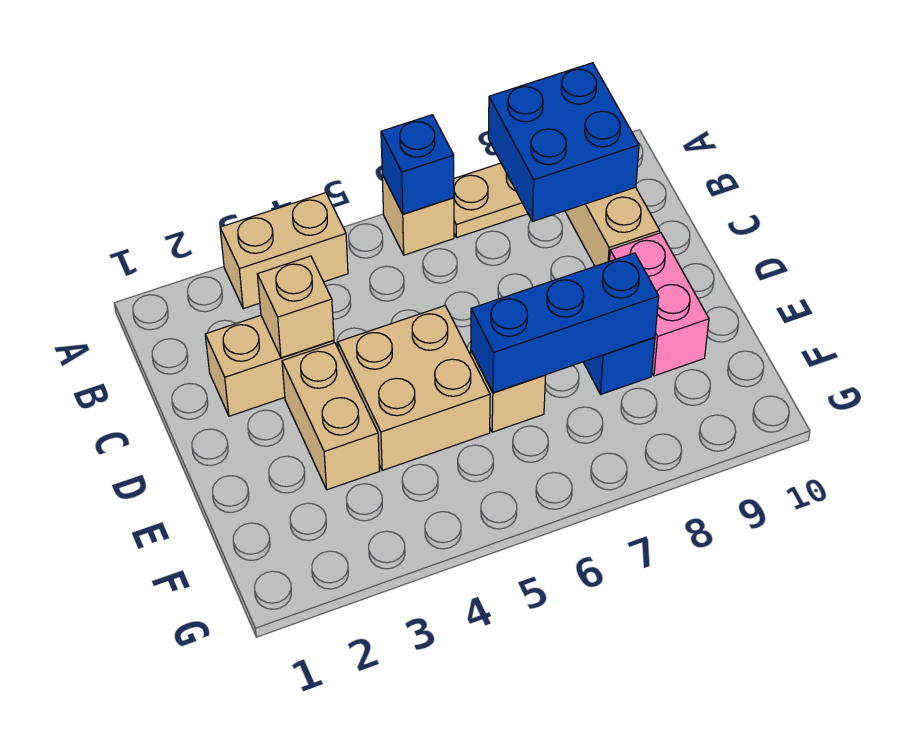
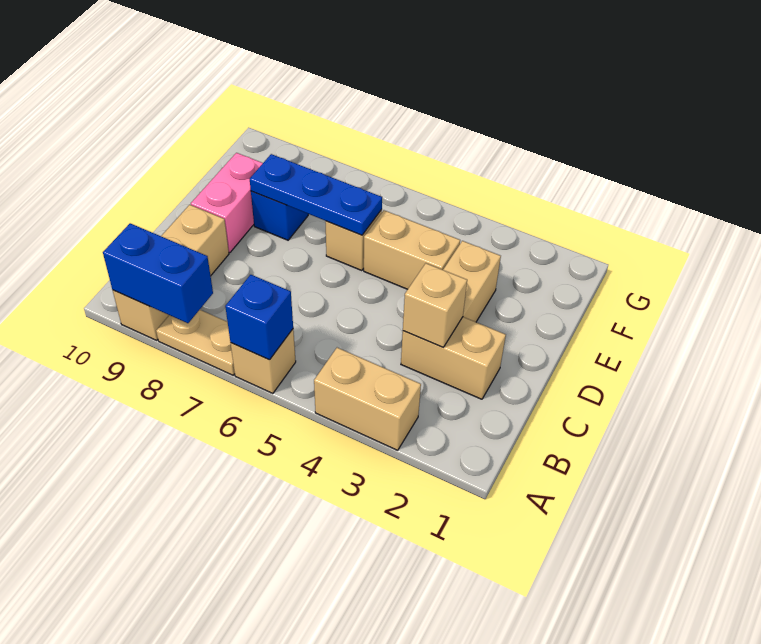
blue 2x2 brick [488,63,639,222] -> blue 1x2 brick [103,223,213,323]
tan 2x2 brick [338,306,490,470] -> tan 1x2 brick [364,210,460,289]
blue 1x3 brick [471,253,659,393] -> blue 1x3 plate [250,154,382,235]

